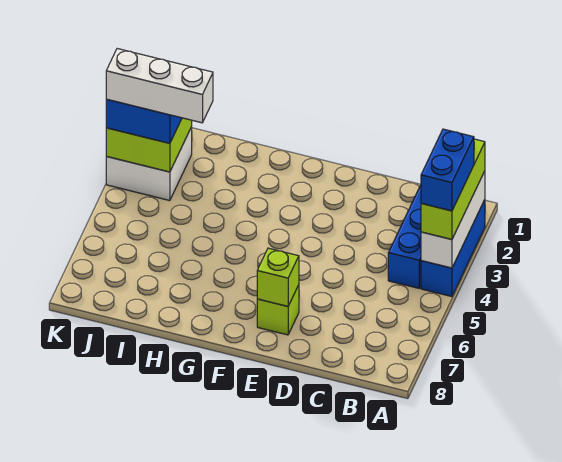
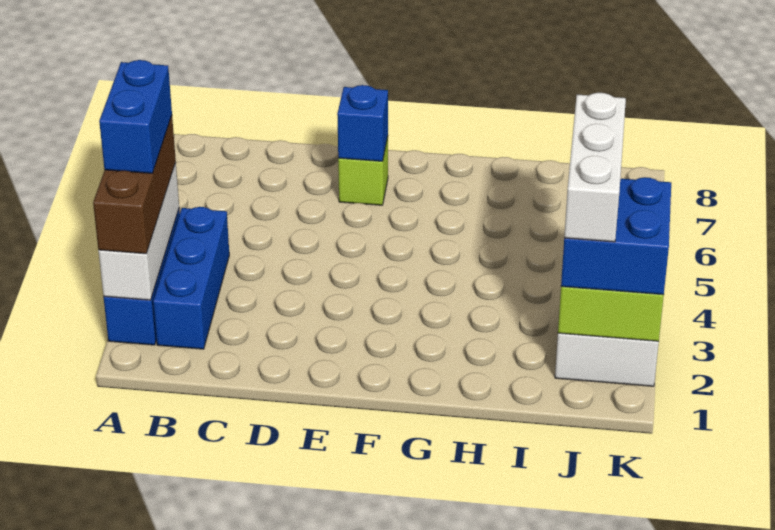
lime 1x3 brick [421,139,485,239] -> brown 1x3 brick [93,116,176,254]
lime 1x1 brick [257,248,299,306] -> blue 1x1 brick [337,85,388,161]
white 1x3 brick [106,49,213,123] -> white 1x3 brick turned to [564,93,626,242]

